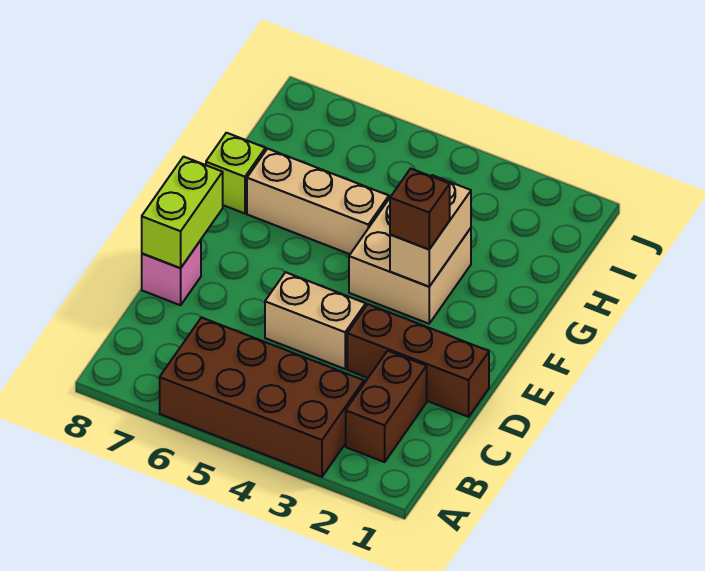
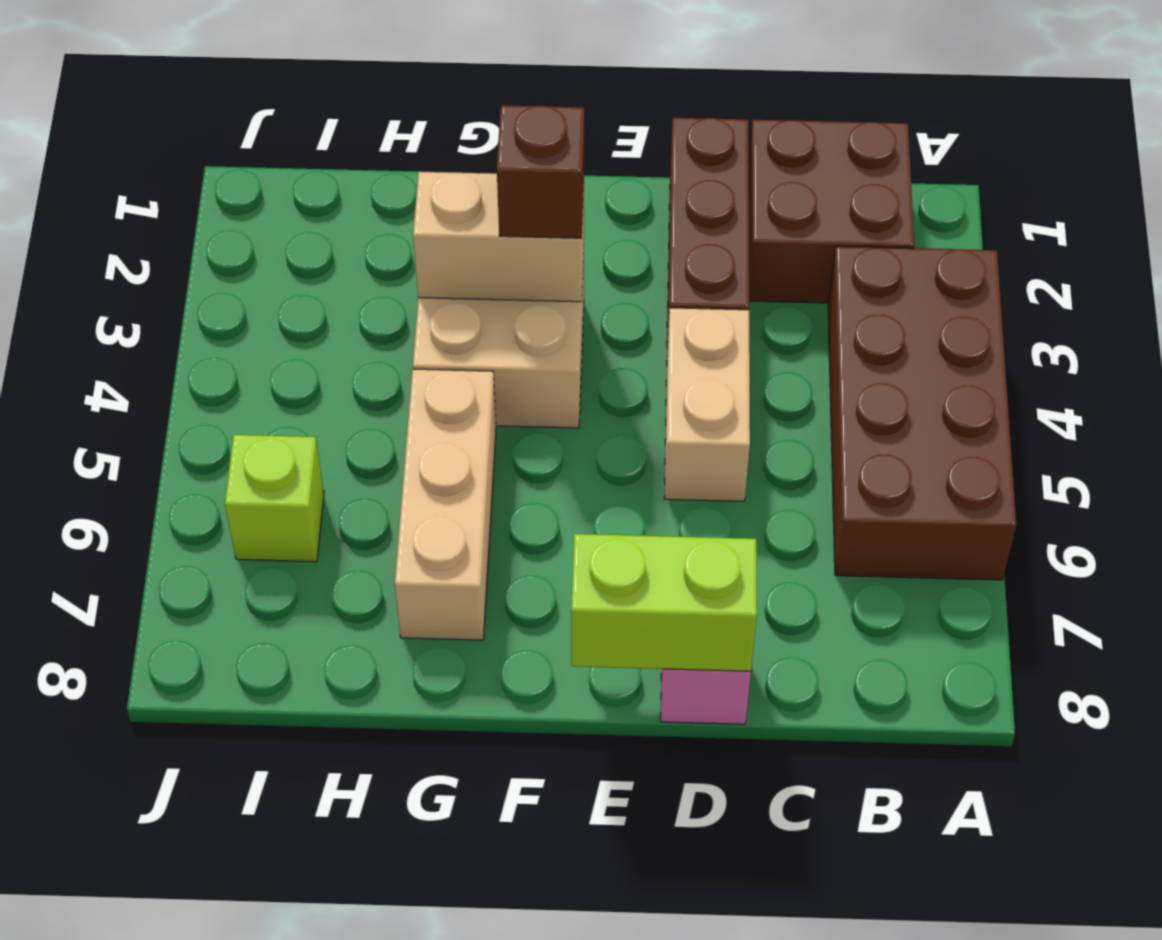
brown 1x2 brick [346,351,427,462] -> brown 2x2 brick [749,120,914,303]
lime 1x1 brick [206,133,265,214] -> lime 1x1 brick moved to [225,435,324,562]

